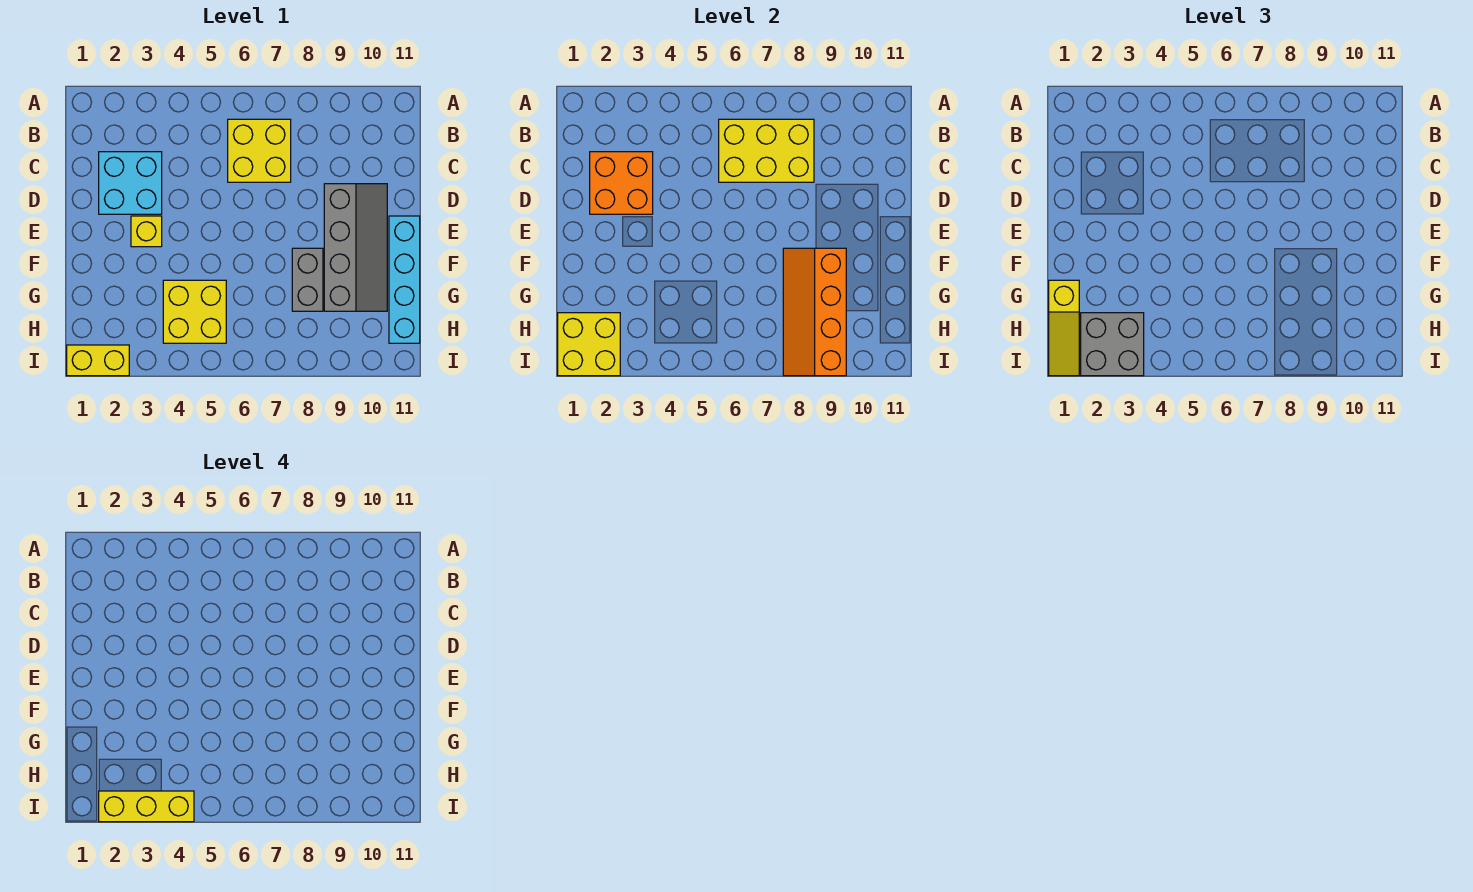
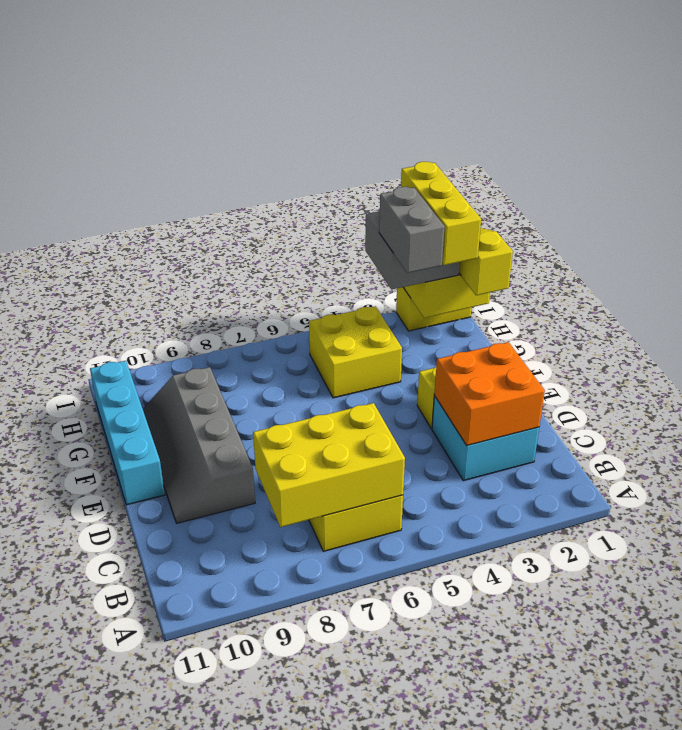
grey 1x2 brick [292,248,323,311] -> grey 1x2 brick moved to [379,187,445,273]
orange 2x4 slope [783,248,846,376] -> none
yellow 1x3 brick [99,791,194,822] -> yellow 1x3 brick turned to [401,162,481,265]

